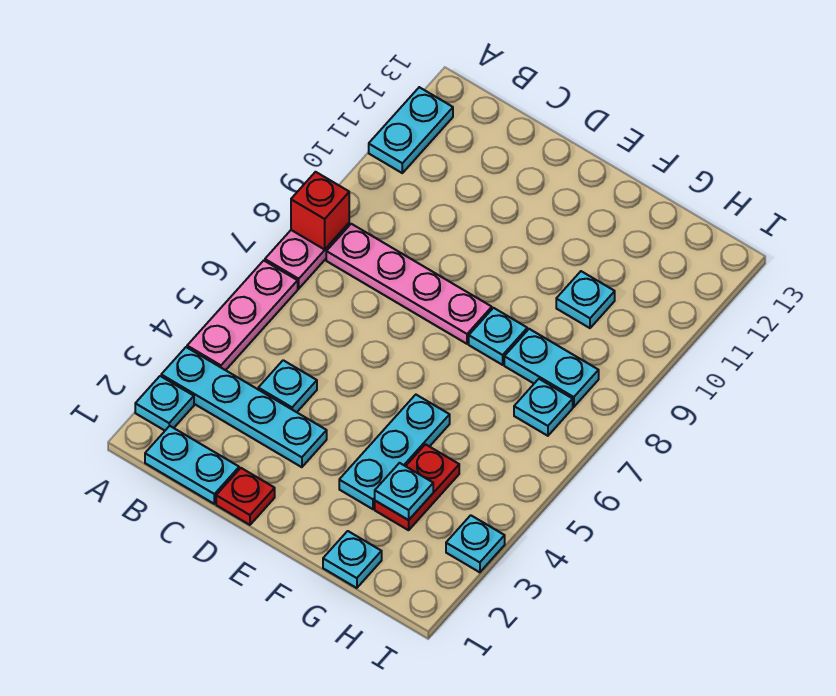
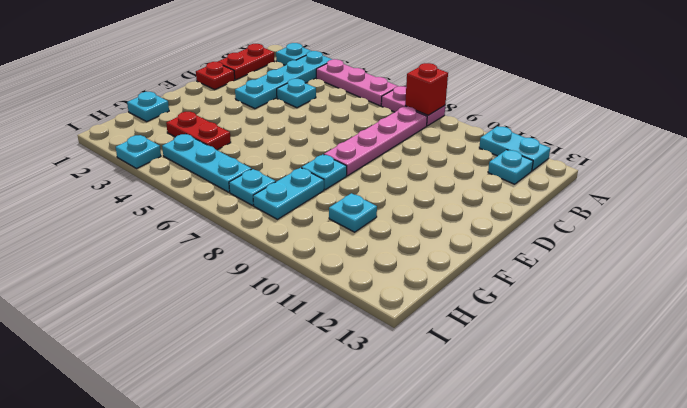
cyan 1x2 plate [145,426,239,504] -> red 1x2 plate [218,44,275,80]
cyan 1x3 plate [339,395,450,509] -> cyan 1x3 plate moved to [162,134,252,192]
cyan 1x1 plate [375,463,433,520] -> cyan 1x1 plate moved to [488,150,533,184]

